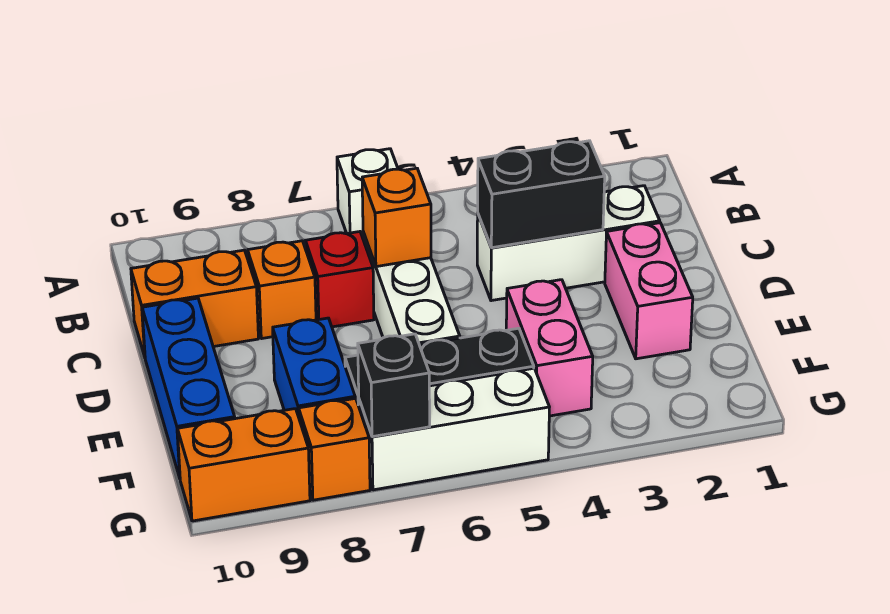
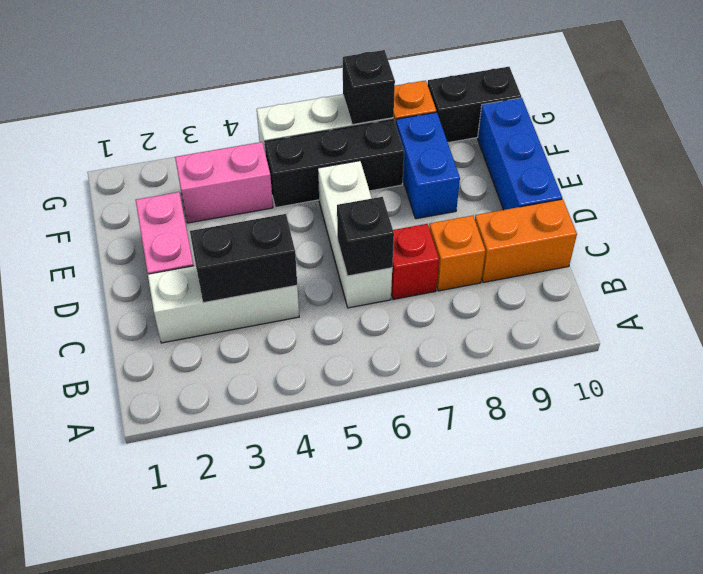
white 1x1 brick [337,149,398,238] -> none
orange 1x1 brick [362,168,431,267] -> black 1x1 brick [337,197,394,276]
pink 1x2 brick [506,280,593,416] -> pink 1x2 brick turned to [175,142,273,223]
orange 1x2 brick [177,409,310,521] -> black 1x2 brick [428,67,521,143]

